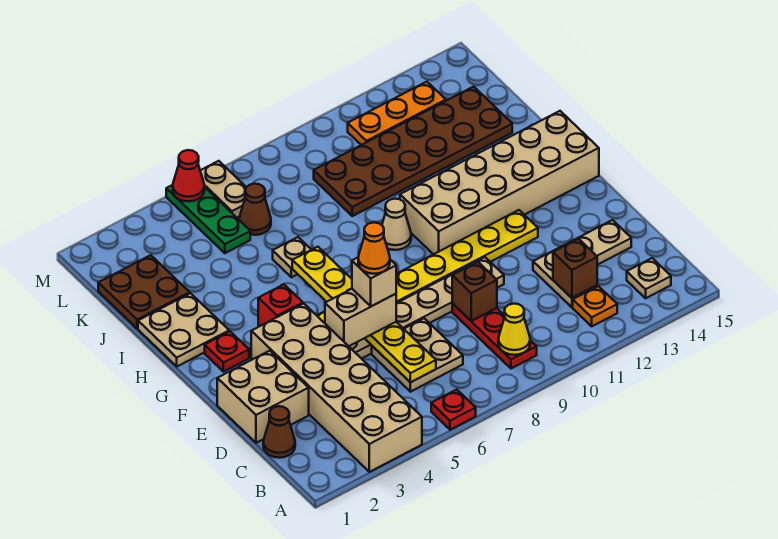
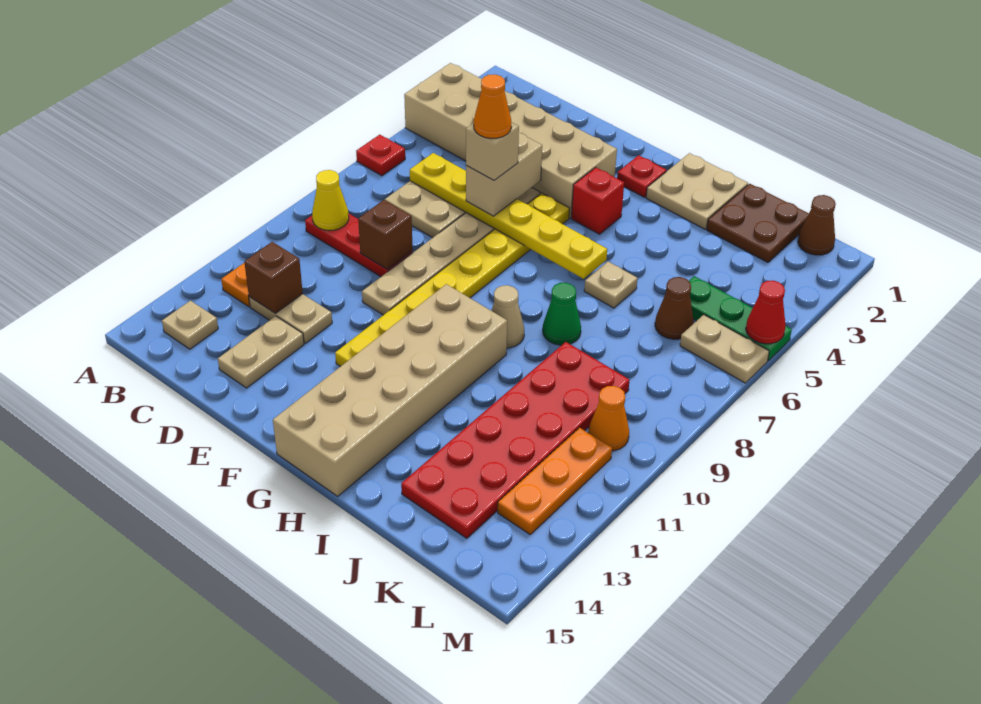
brown 1x1 cone [263,406,295,458] -> brown 1x1 cone moved to [798,195,836,255]
tan 2x2 brick [217,351,309,443] -> none
none -> green 1x1 cone [543,283,581,345]
brown 2x6 plate [314,87,512,216] -> red 2x6 plate [401,342,630,538]
none -> orange 1x1 cone [588,386,629,451]

